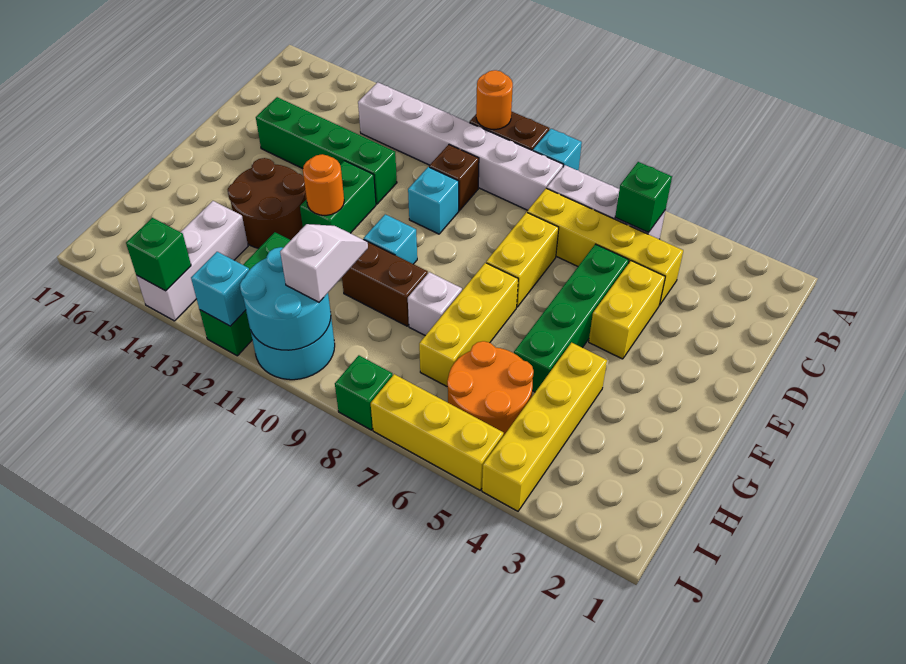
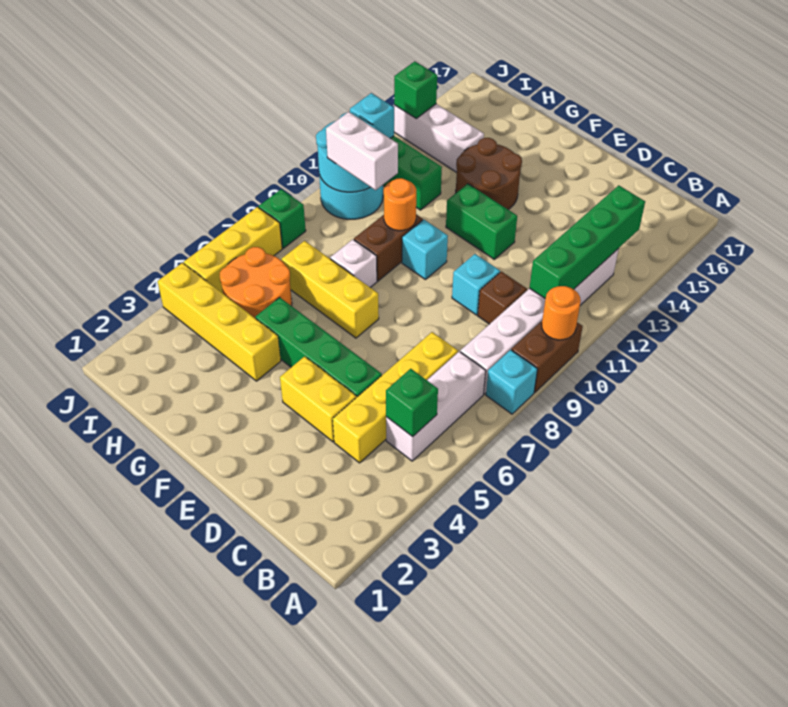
yellow 1x2 brick [486,212,559,307] -> none
green 1x4 brick [256,97,397,204] -> green 1x4 brick moved to [530,185,645,298]
orange 1x1 round brick [303,154,344,215] -> orange 1x1 round brick moved to [384,178,416,231]
white 1x2 slope [280,224,368,302] -> white 1x2 brick [326,112,398,190]

